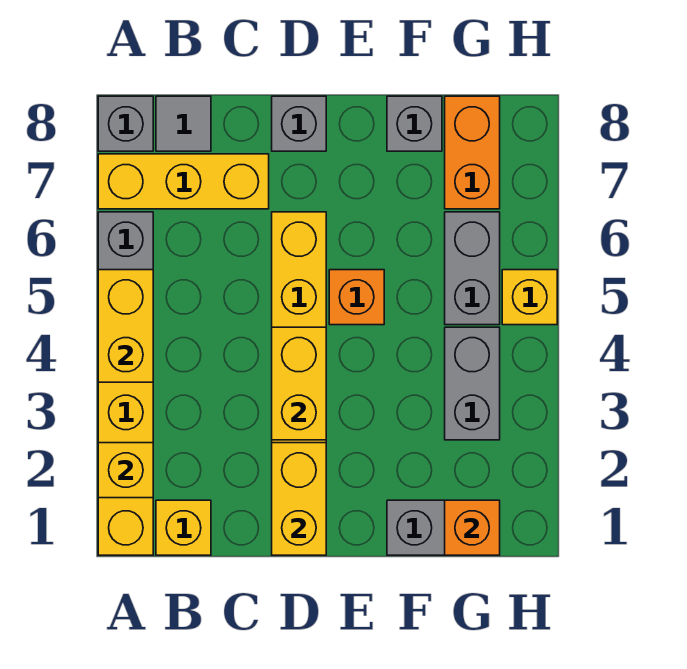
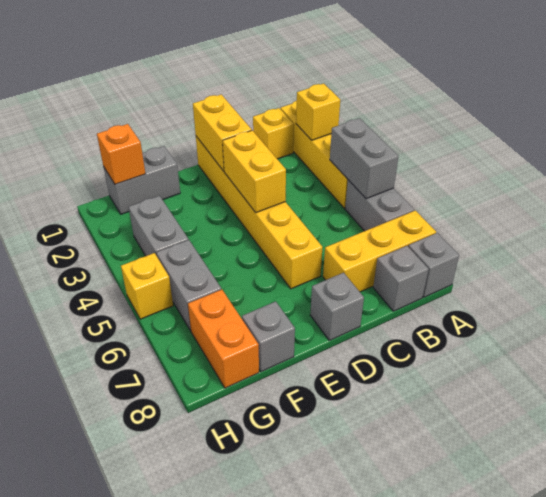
yellow 1x2 brick [98,270,153,382] -> grey 1x2 brick [330,118,399,199]
grey 1x1 tile [156,96,211,151] -> grey 1x1 brick [373,246,429,311]
orange 1x1 brick [329,270,384,325] -> none

